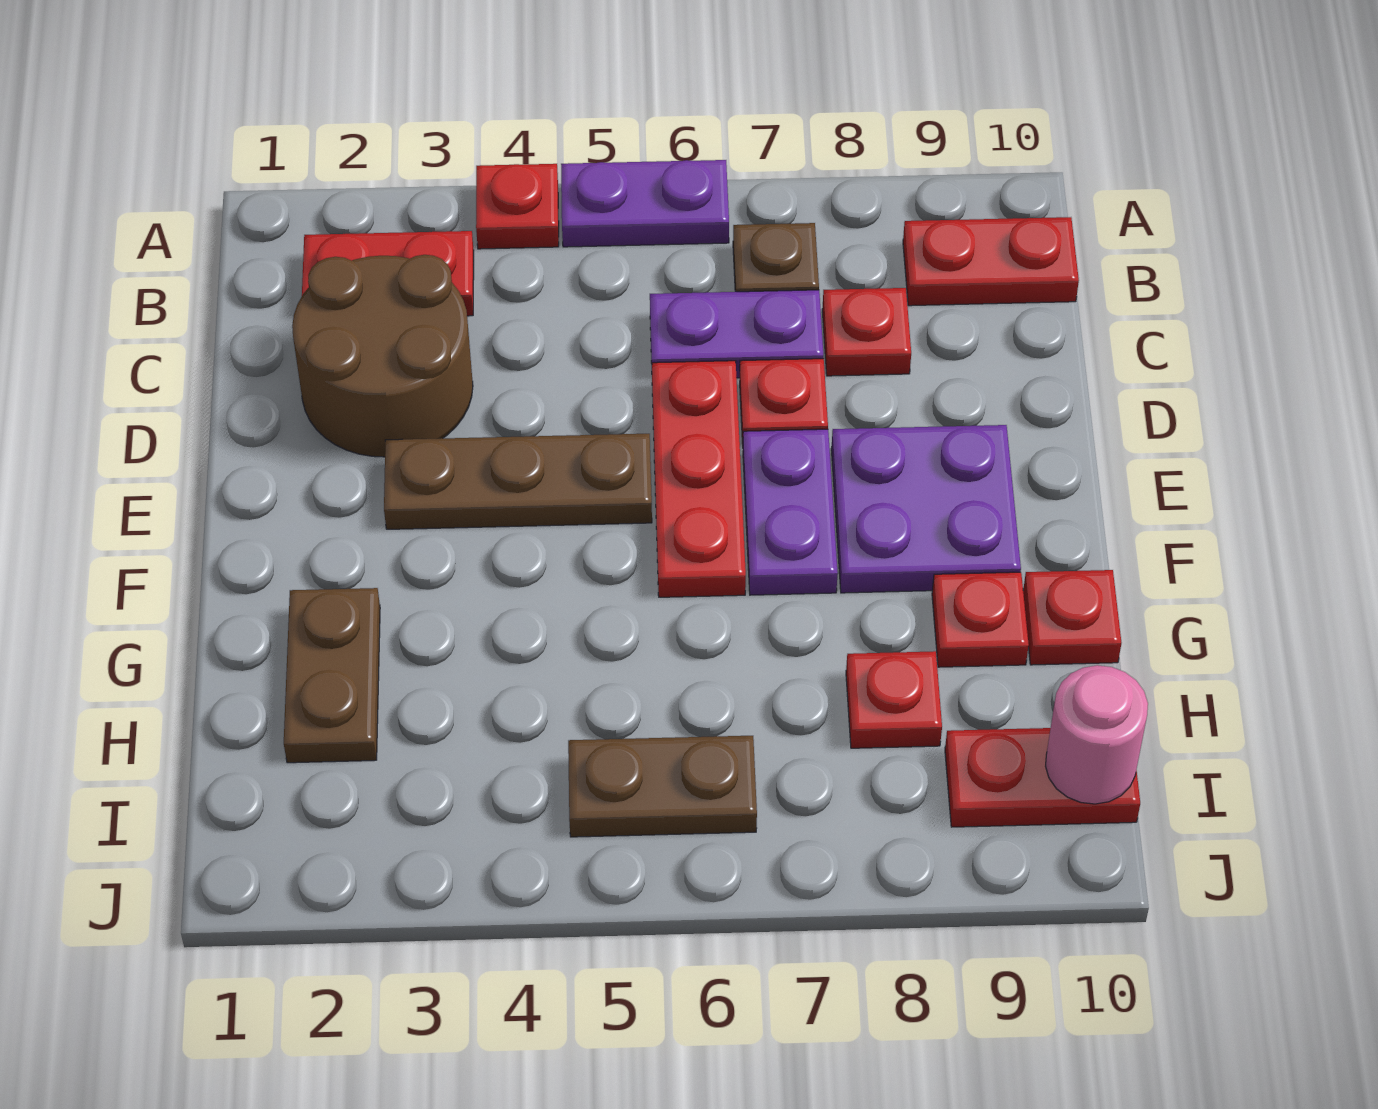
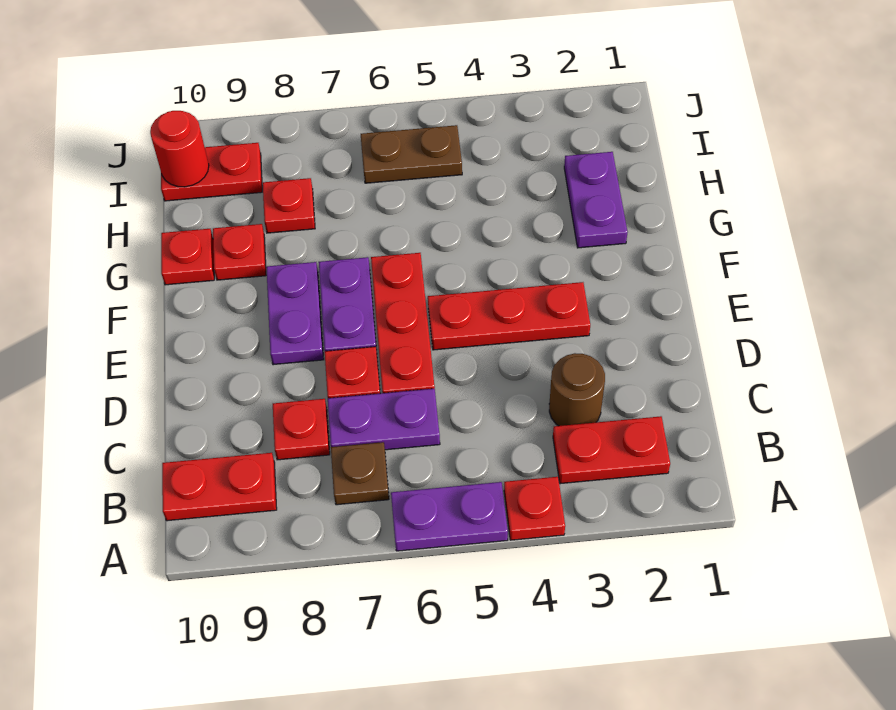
brown 2x2 round brick [292,255,473,457] -> brown 1x1 round brick [549,353,605,426]
brown 1x3 plate [384,434,652,529] -> red 1x3 plate [428,282,590,350]
purple 2x2 plate [831,425,1021,593] -> purple 1x2 plate [266,262,324,365]
brown 1x2 plate [284,588,380,763] -> purple 1x2 plate [564,152,628,248]
pink 1x1 round brick [1046,665,1148,804] -> red 1x1 round brick [150,111,209,187]

